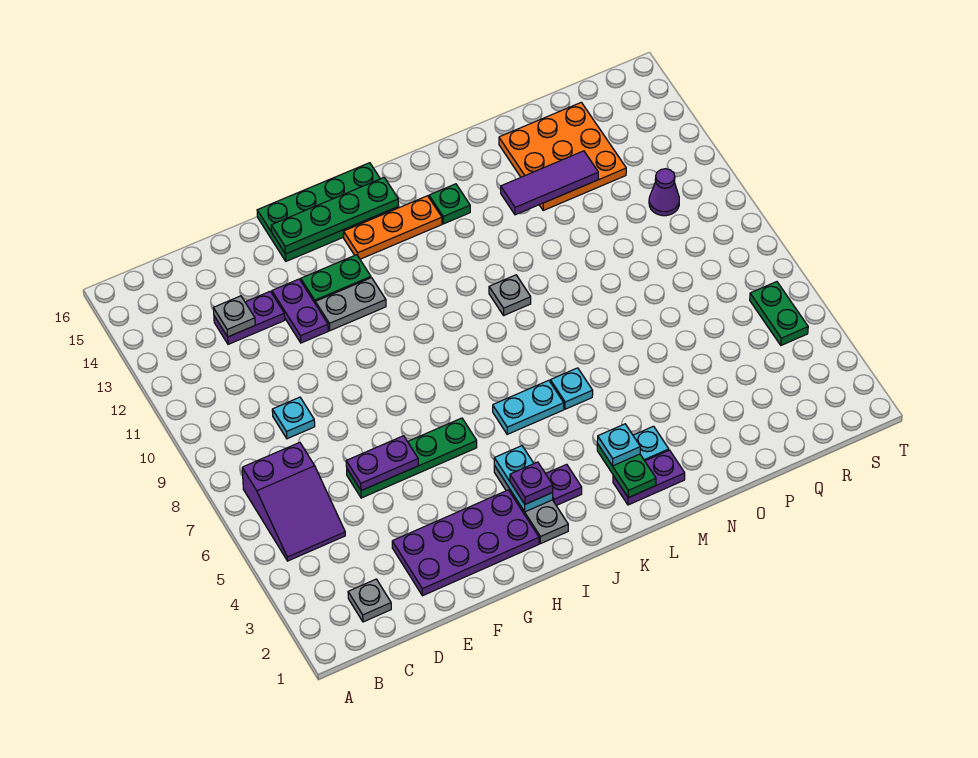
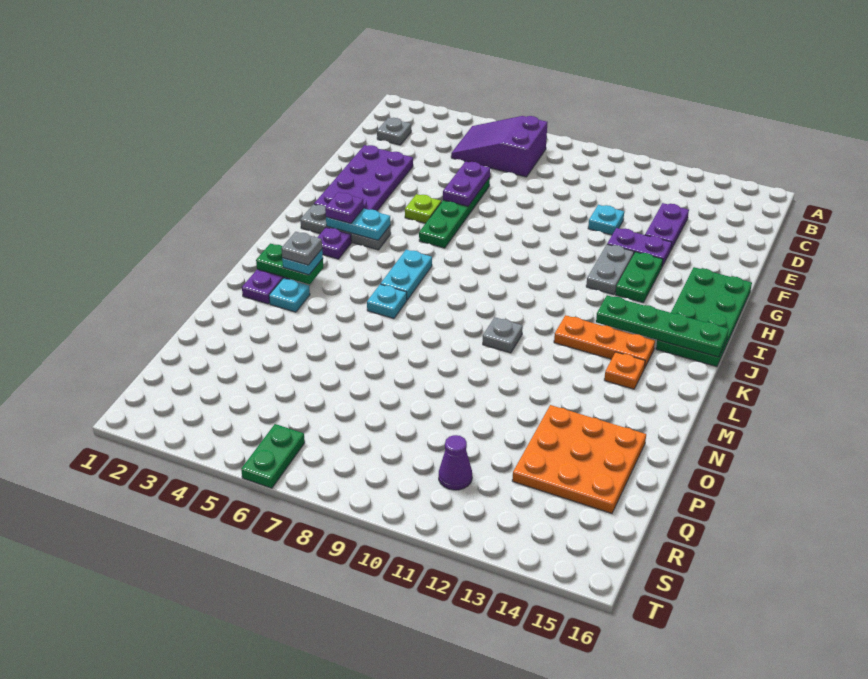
cyan 1x1 plate [272,397,315,439] -> cyan 1x1 plate moved to [588,205,624,235]
grey 1x1 plate [213,296,255,337] -> grey 1x1 plate moved to [281,232,322,265]
none -> lime 1x1 plate [405,194,441,223]
green 1x4 plate [271,178,399,254] -> green 1x4 plate turned to [596,295,729,357]
orange 1x3 plate [344,196,442,259] -> orange 1x3 plate turned to [554,315,655,369]
green 1x1 plate [429,184,470,224] -> orange 1x1 plate [604,352,645,389]
purple 1x3 tile [501,151,598,215] -> none
green 1x2 plate [750,282,808,345] -> green 1x2 plate turned to [241,424,305,488]

